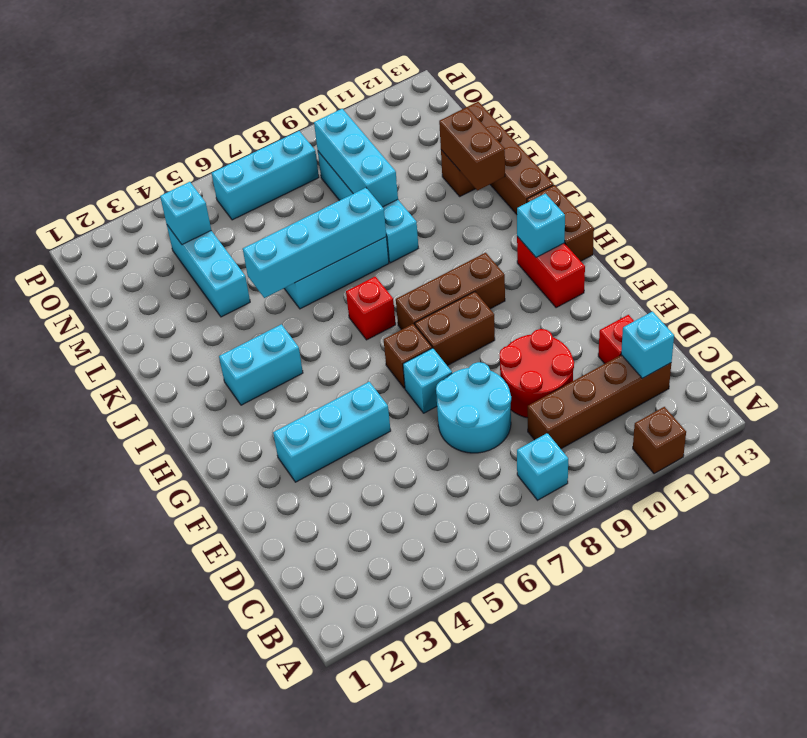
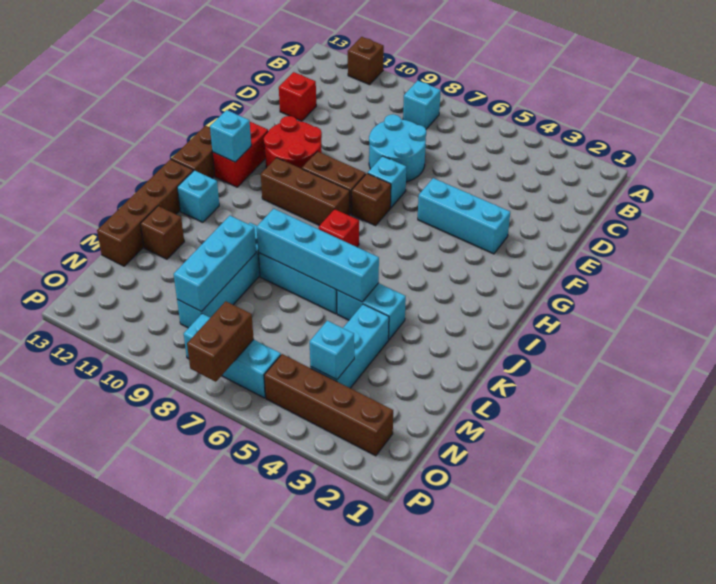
brown 1x4 brick [528,355,671,449] -> brown 1x4 brick moved to [264,354,393,456]
cyan 1x1 brick [621,312,674,378] -> cyan 1x1 brick moved to [177,170,219,222]
red 2x2 round brick [499,329,574,418] -> red 2x2 round brick moved to [264,116,322,169]
cyan 1x2 brick [219,324,303,405] -> cyan 1x2 brick moved to [337,283,406,340]
brown 1x2 brick [439,107,505,190] -> brown 1x2 brick moved to [187,301,254,382]

